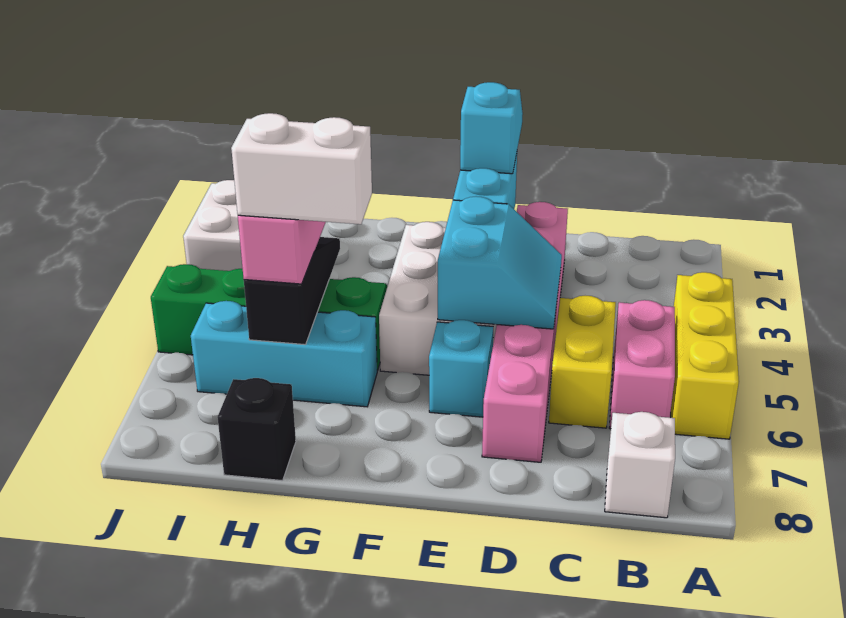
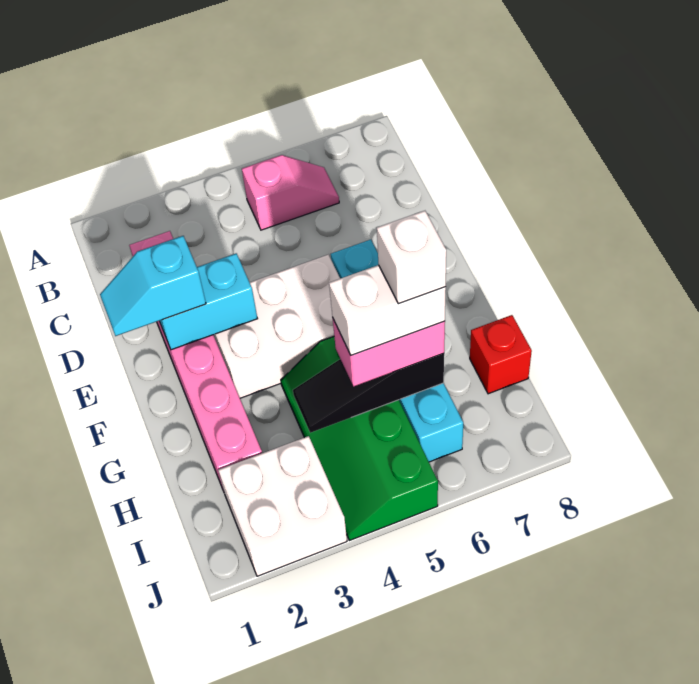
yellow 1x3 brick [671,272,739,439] -> none
pink 1x2 brick [609,300,675,429] -> pink 1x2 slope [242,155,339,230]
white 1x1 brick [605,412,675,518] -> white 1x1 brick moved to [377,211,446,304]
yellow 1x2 brick [549,296,616,428] -> none
pink 1x6 brick [482,202,568,462] -> pink 1x6 brick turned to [129,231,262,489]
cyan 2x2 slope [438,196,562,329] -> none
white 1x2 brick [231,113,372,224] -> white 1x2 brick turned to [329,265,446,355]
black 1x1 brick [217,378,296,481] -> red 1x1 brick [470,315,532,394]

